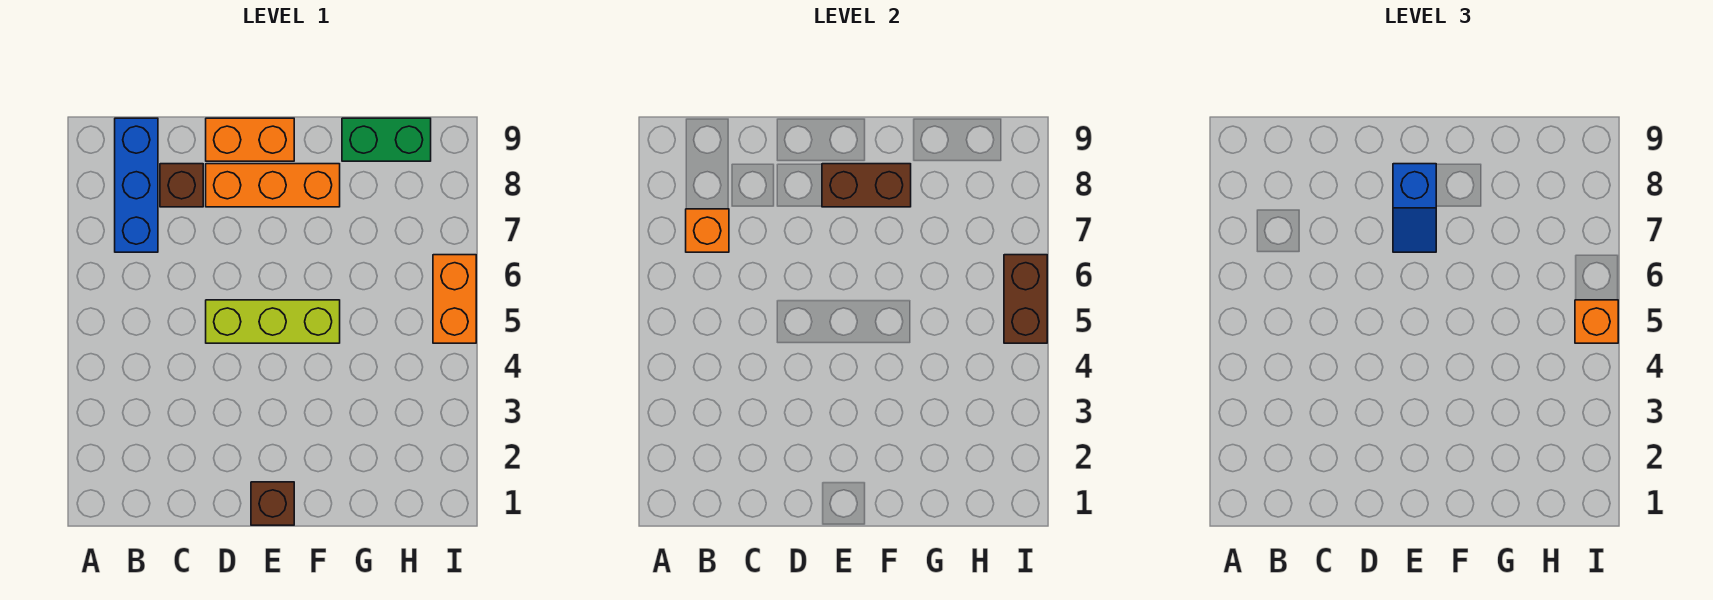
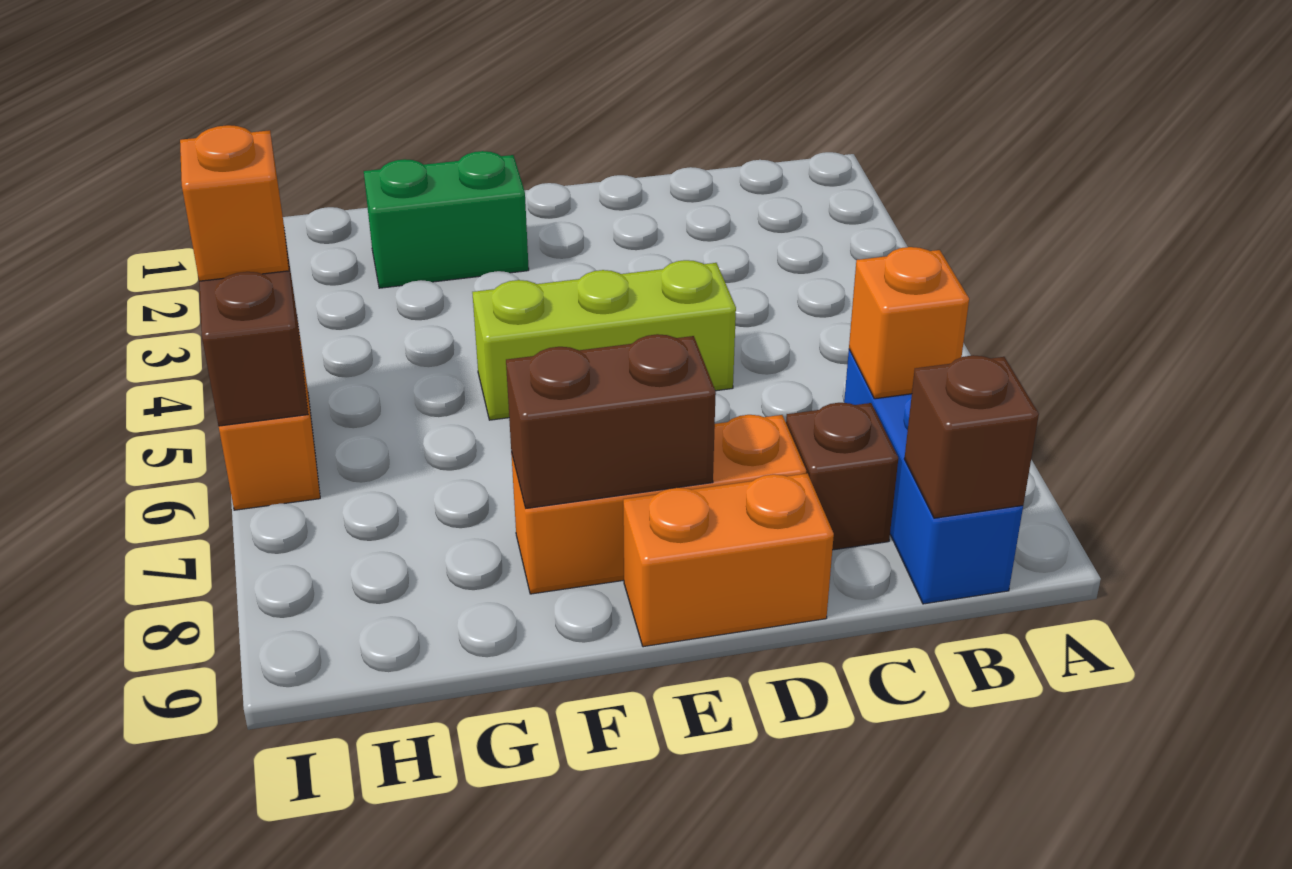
brown 1x1 brick [251,482,294,525] -> brown 1x1 brick moved to [904,355,1039,518]
blue 1x2 slope [1393,164,1436,252] -> none
green 1x2 brick [342,118,431,161] -> green 1x2 brick moved to [364,151,529,288]

